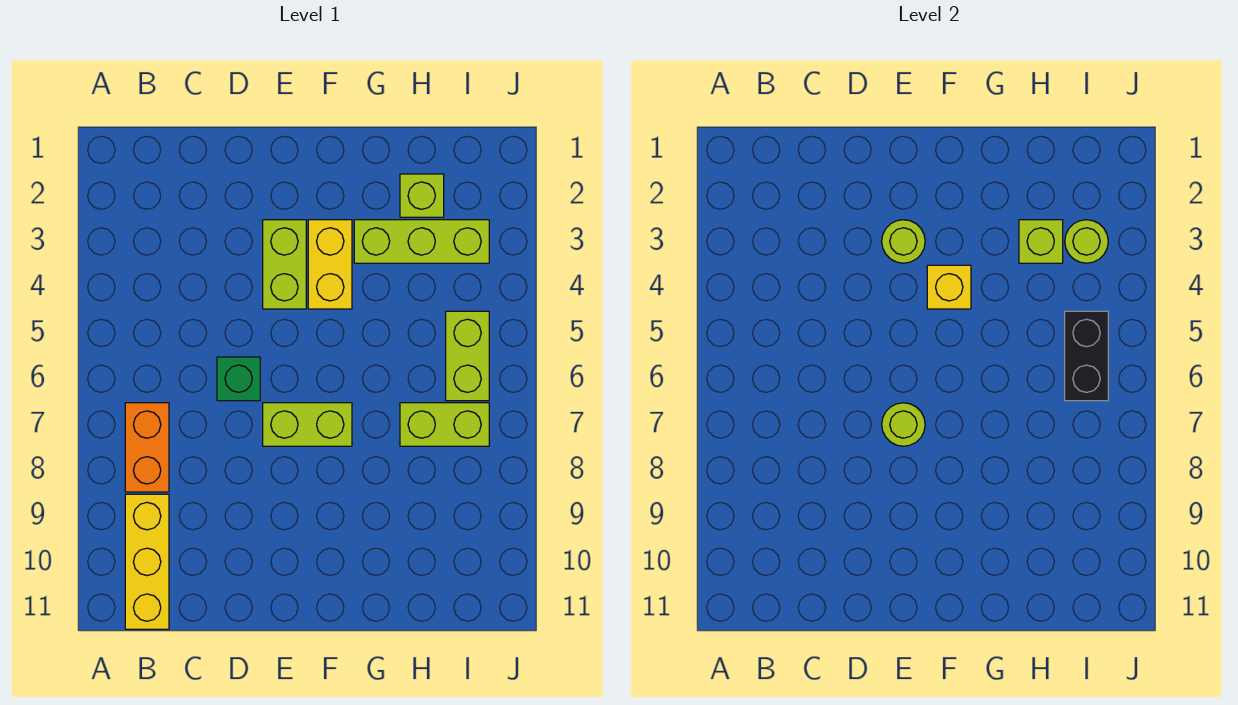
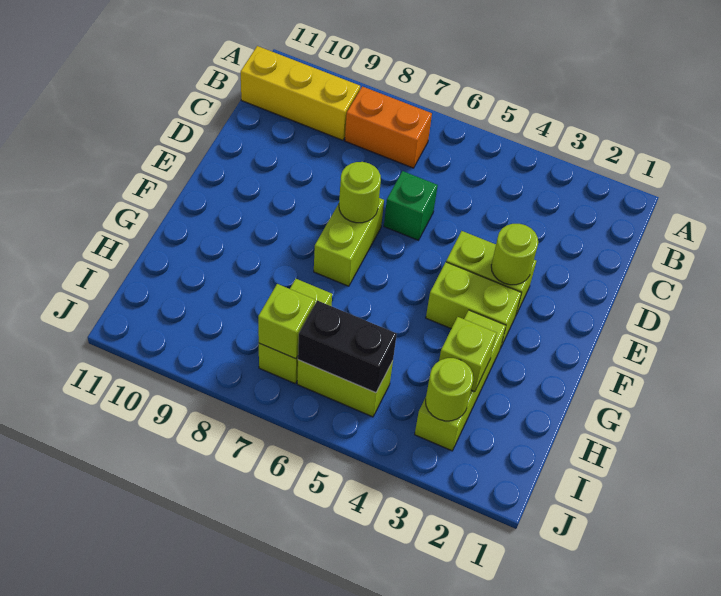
yellow 1x2 brick [308,220,352,309] -> lime 1x2 brick [426,262,521,347]
yellow 1x1 brick [927,265,971,309] -> none
lime 1x1 brick [400,174,444,217] -> lime 1x1 brick moved to [258,284,315,359]

